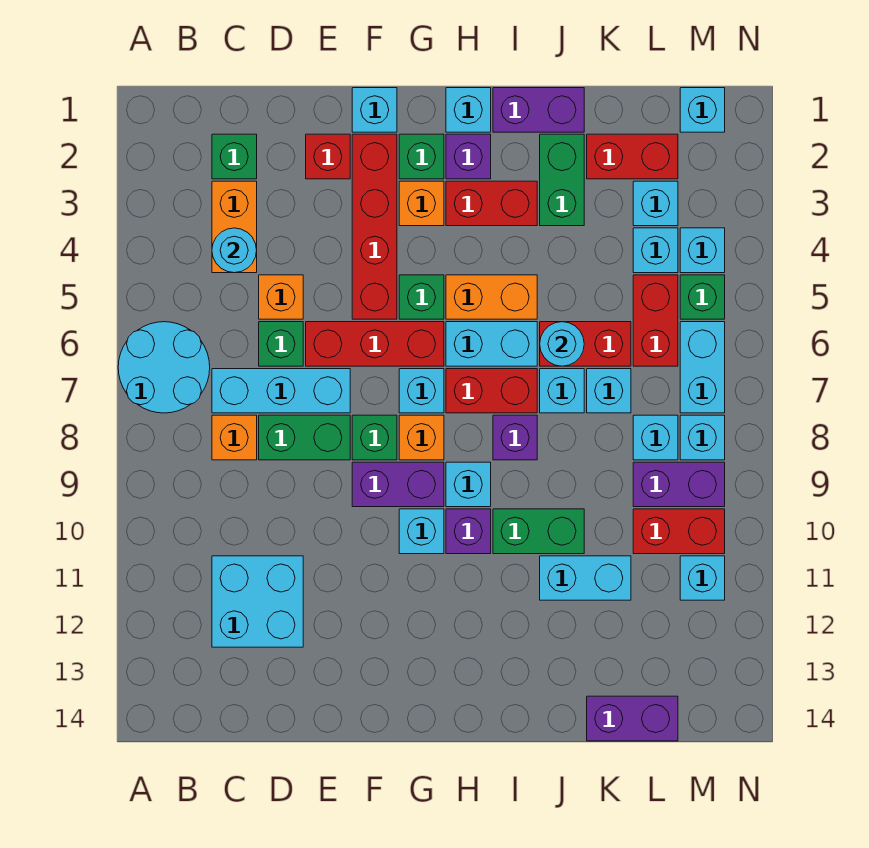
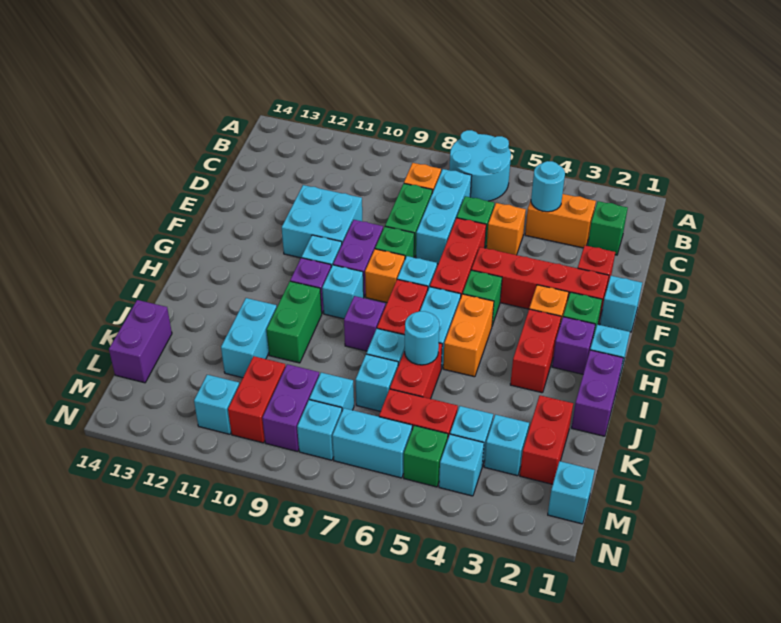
cyan 2x2 brick [212,556,303,647] -> cyan 2x2 brick moved to [282,185,362,258]
green 1x2 brick [540,134,584,226] -> none

